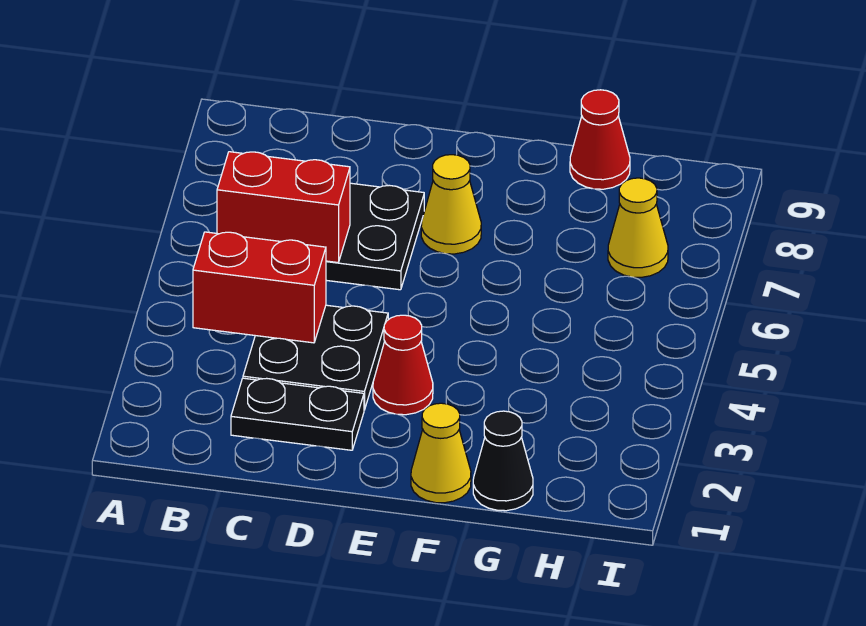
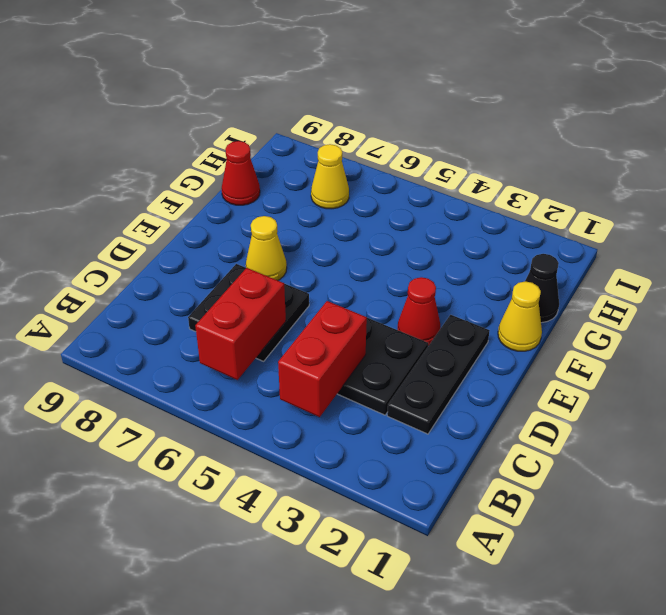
black 1x2 plate [231,378,364,450] -> black 1x3 plate [387,315,490,434]

